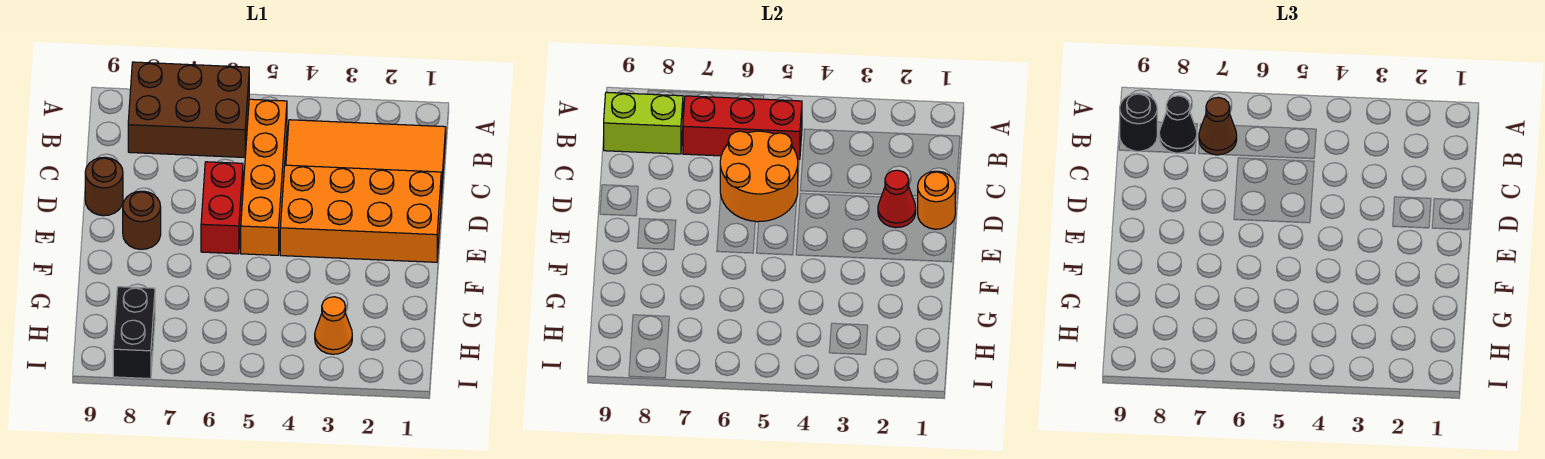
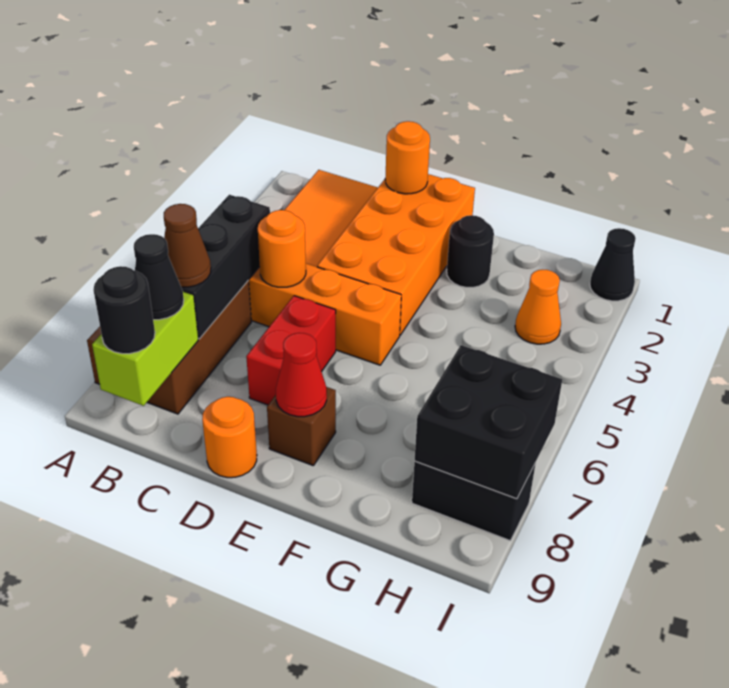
red 1x3 brick [683,96,802,159] -> black 1x3 brick [181,195,270,339]
orange 2x2 round brick [720,131,798,222] -> orange 1x1 round brick [258,210,306,287]
red 1x1 cone [878,170,916,228] -> red 1x1 cone moved to [276,333,327,417]
red 1x2 brick [201,162,243,254] -> red 1x2 brick turned to [246,296,336,405]
brown 1x1 round brick [85,157,123,216] -> orange 1x1 round brick [202,397,257,478]
brown 1x1 round brick [123,191,161,249] -> brown 1x1 brick [267,387,336,465]
none -> black 1x1 round brick [447,215,494,287]
none -> black 2x2 brick [415,345,562,499]
none -> black 1x1 cone [590,228,636,301]

